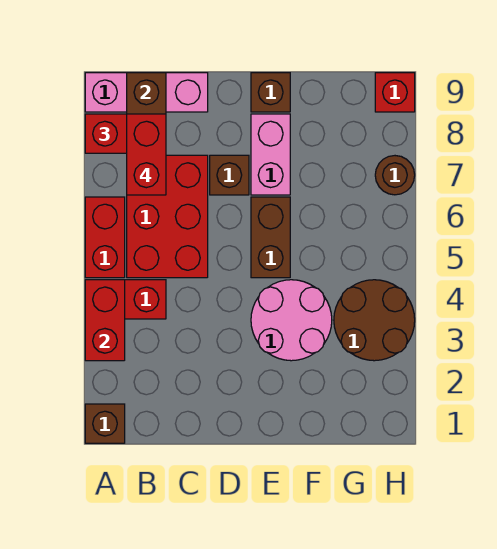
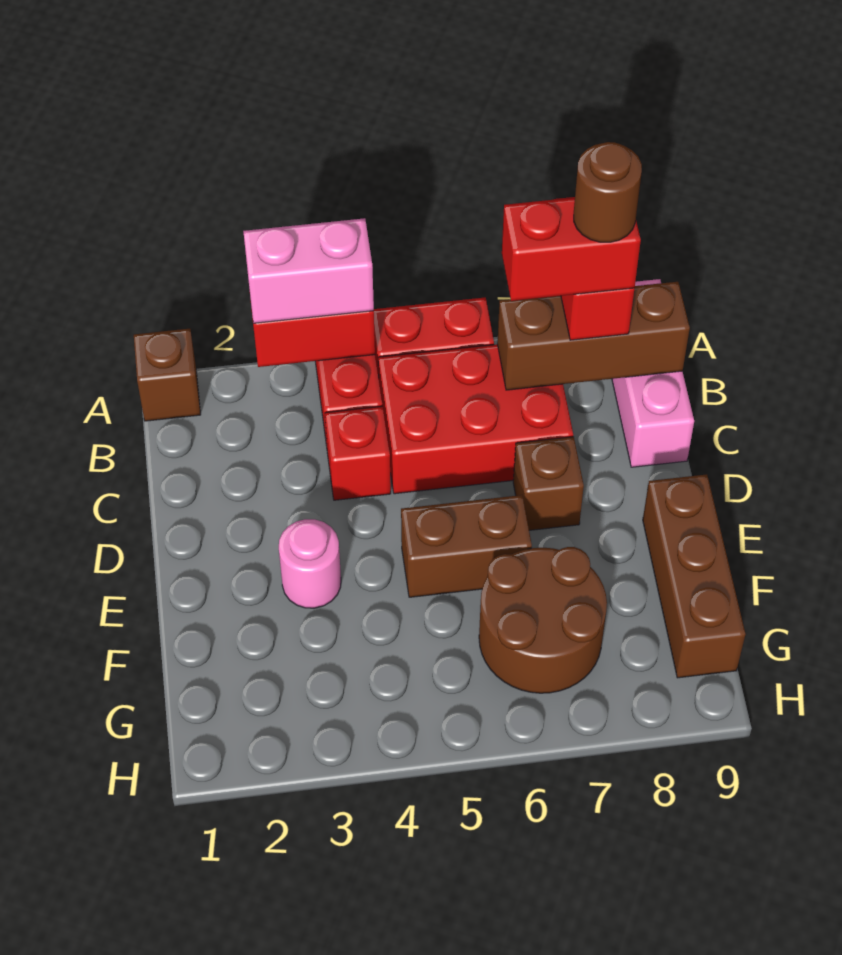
pink 2x2 round brick [251,280,332,361] -> pink 1x1 round brick [279,519,341,608]
pink 1x2 brick [251,114,290,195] -> pink 1x2 brick moved to [243,218,374,323]
brown 1x1 brick [251,73,290,112] -> brown 1x3 brick [643,474,745,678]
brown 2x2 round brick [334,280,415,361] -> brown 2x2 round brick moved to [479,547,607,693]
brown 1x1 round brick [375,156,415,195] -> brown 1x1 round brick moved to [574,142,642,242]
red 1x1 brick [375,73,415,112] -> red 1x1 brick moved to [325,406,391,500]

